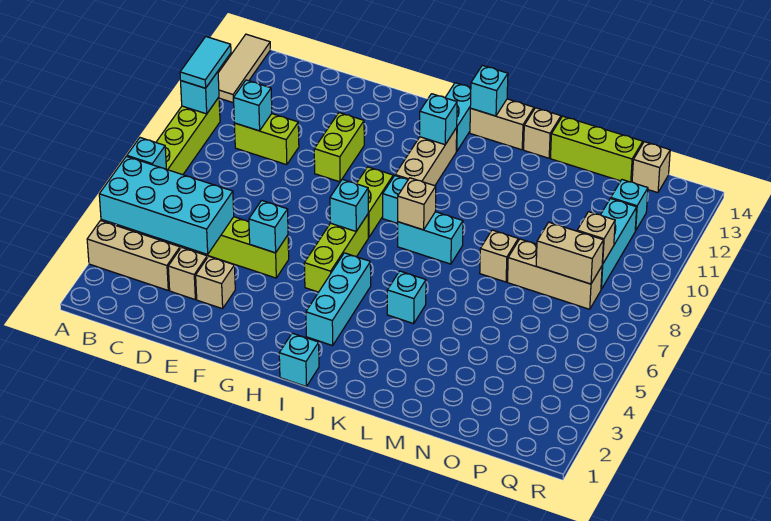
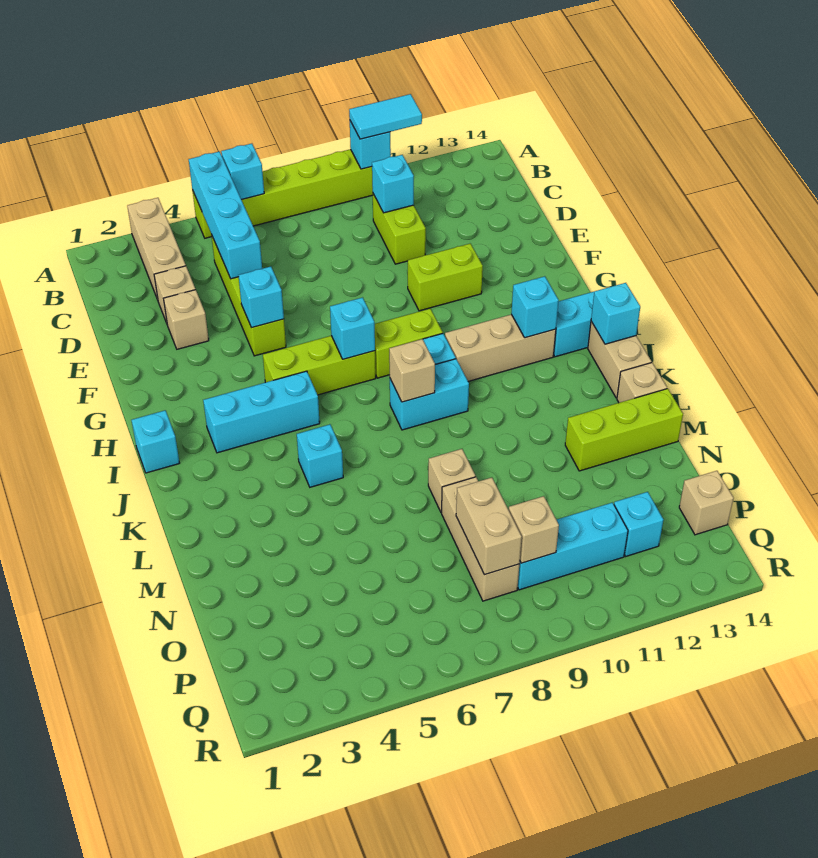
cyan 2x4 brick [99,156,234,254] -> cyan 1x4 brick [189,152,262,279]
tan 1x3 tile [218,34,270,102] -> none
cyan 1x2 brick [398,212,463,264] -> cyan 1x2 brick turned to [390,359,469,430]
lime 1x3 brick [550,116,643,182] -> lime 1x3 brick turned to [565,389,683,471]

